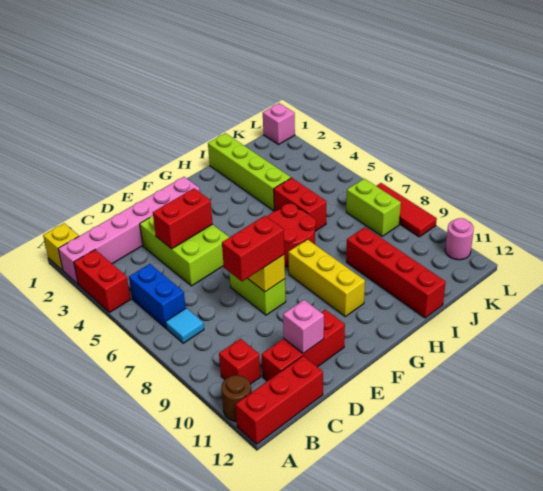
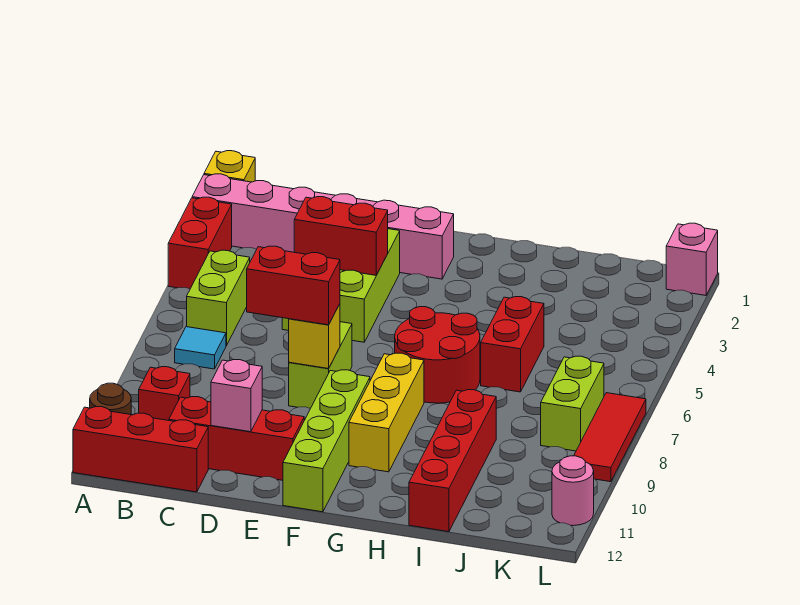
blue 1x2 brick [129,264,186,328] -> lime 1x2 brick [187,250,250,346]
lime 1x4 brick [208,133,291,211] -> lime 1x4 brick moved to [283,370,370,512]

